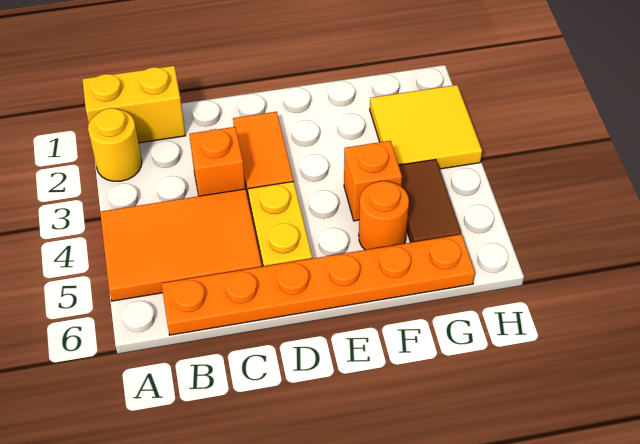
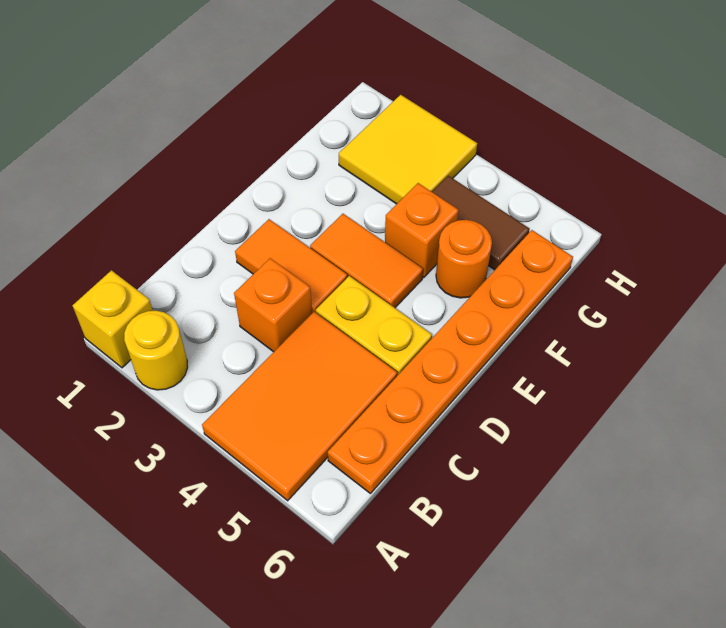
yellow 1x2 brick [82,66,185,143] -> yellow 1x1 brick [72,270,153,368]
none -> orange 1x2 tile [310,214,423,308]

